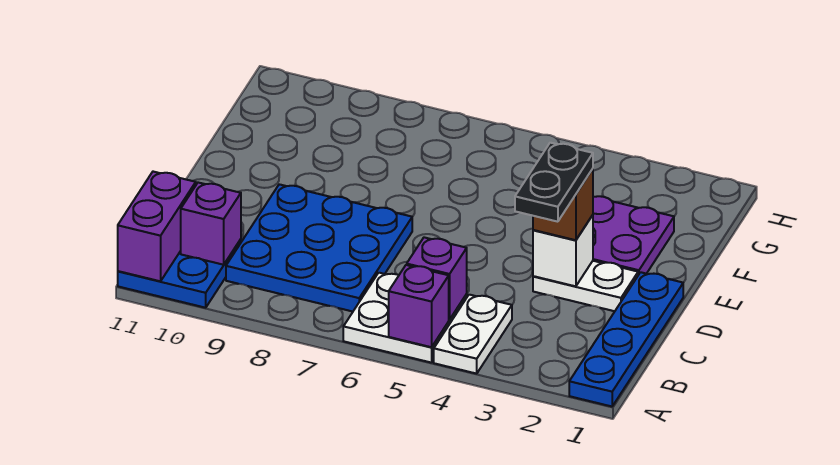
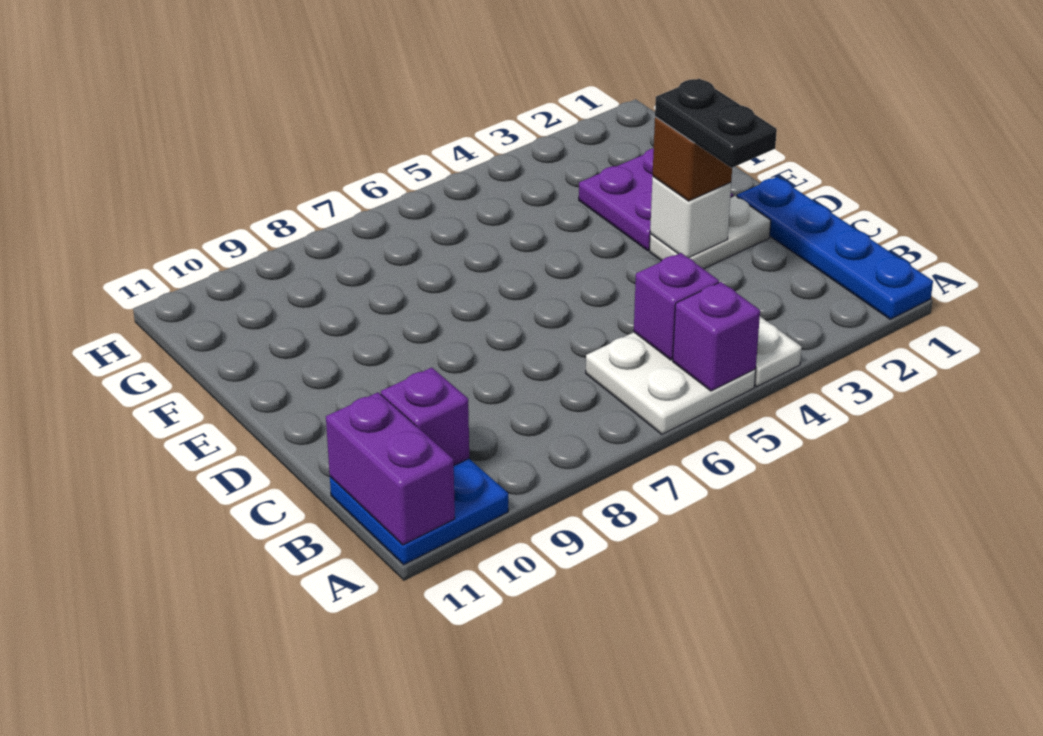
blue 3x3 plate [226,184,412,312] -> none

